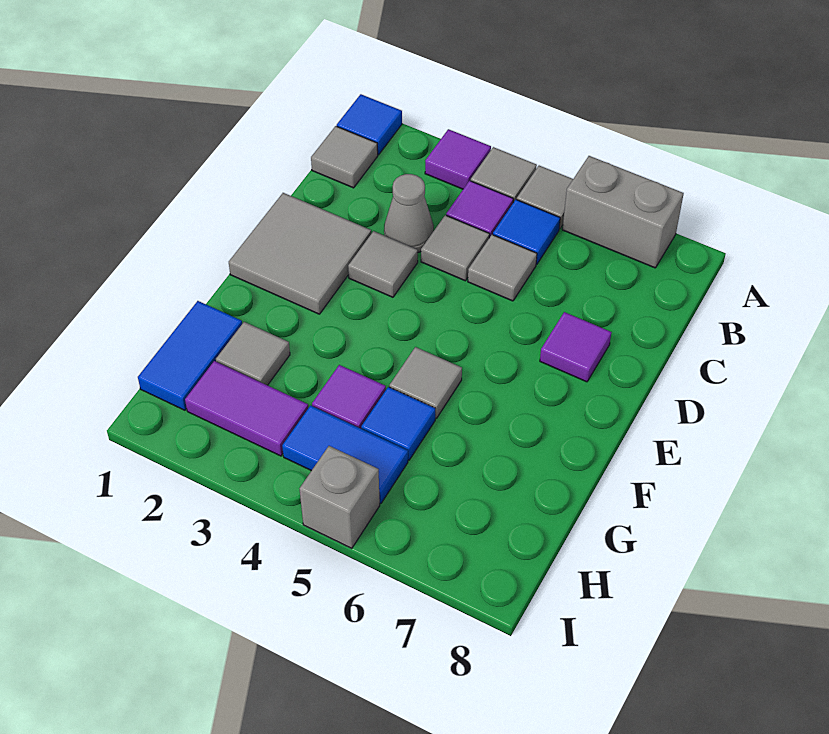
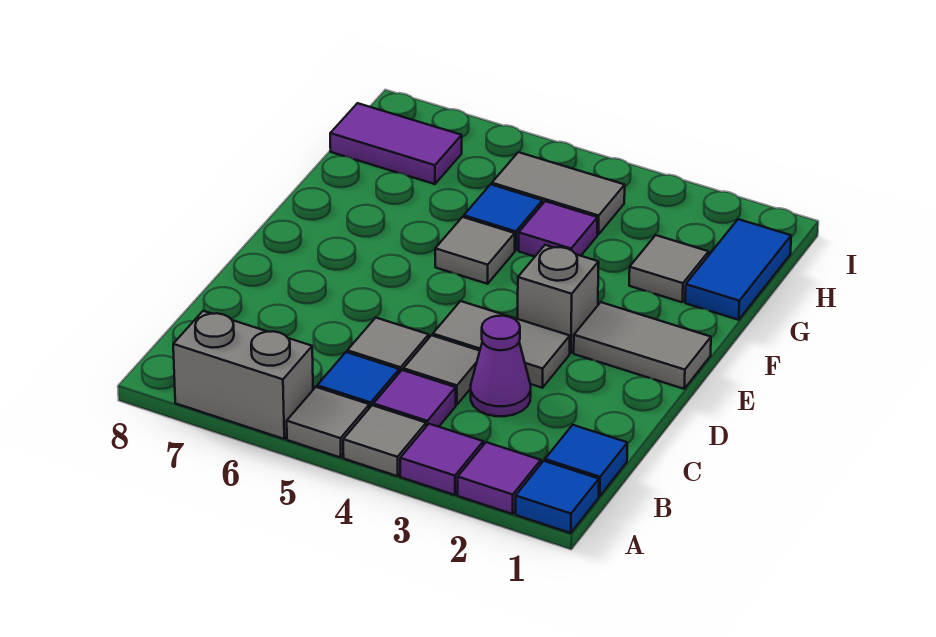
grey 1x1 tile [311,126,378,188] -> blue 1x1 tile [545,425,627,496]
grey 1x1 cone [384,174,434,252] -> purple 1x1 cone [471,316,531,416]
grey 2x2 tile [229,193,371,314] -> grey 1x2 tile [574,302,711,389]
grey 1x1 tile [348,231,418,297] -> grey 1x2 tile [433,301,570,388]
purple 1x1 tile [540,312,612,382] -> purple 1x1 tile moved to [458,442,541,514]
purple 1x2 tile [185,361,308,456] -> purple 1x2 tile moved to [330,103,462,184]
blue 1x2 tile [282,406,408,503] -> grey 1x2 tile [492,152,625,235]
grey 1x1 brick [300,446,380,548] -> grey 1x1 brick moved to [518,245,599,353]

